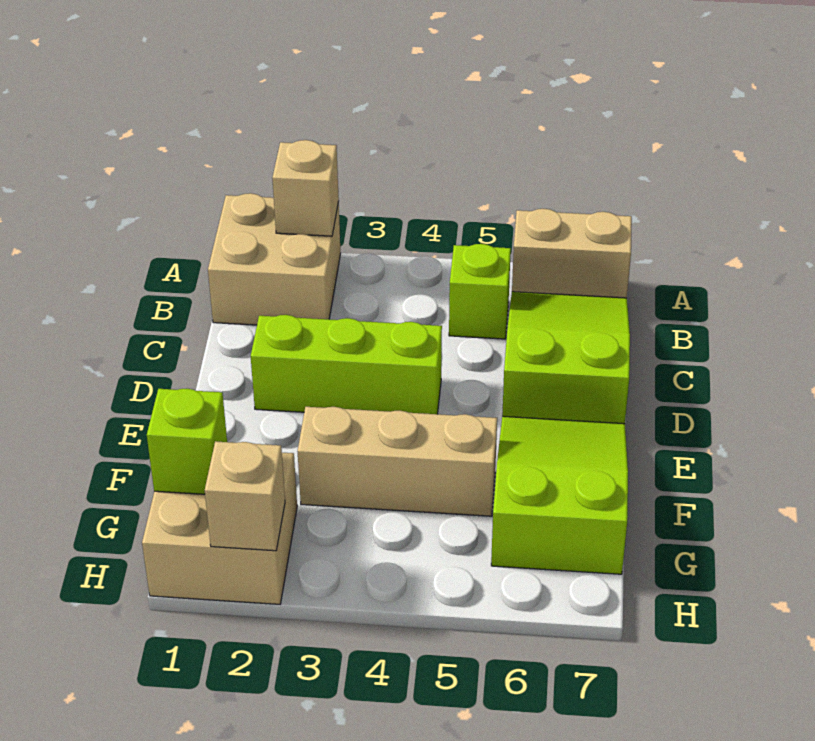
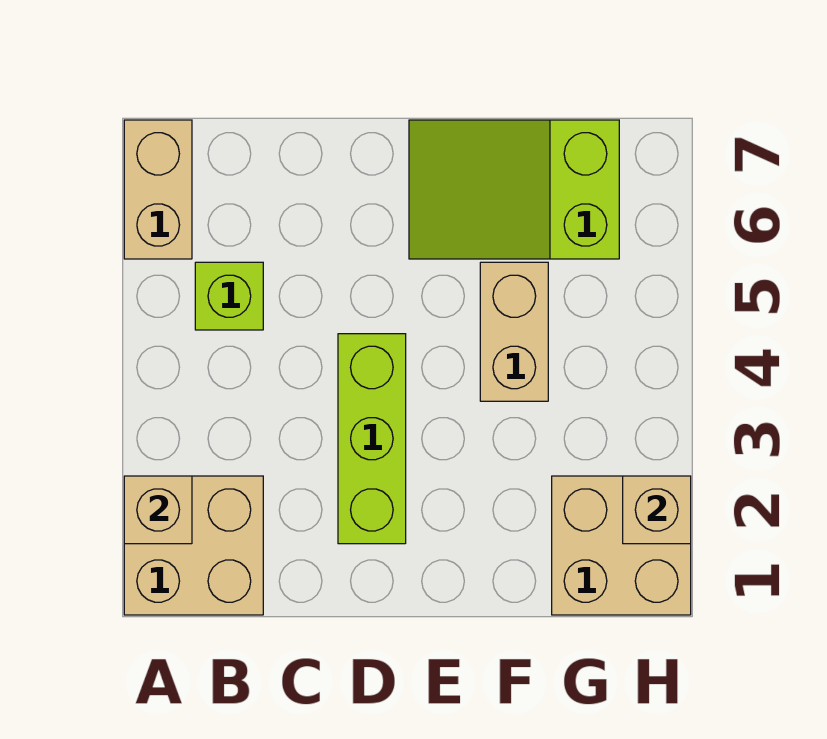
lime 2x3 slope [502,292,630,424] -> none
tan 1x3 brick [298,407,497,516] -> tan 1x2 brick [480,262,548,401]
lime 1x1 brick [147,389,227,494] -> none

